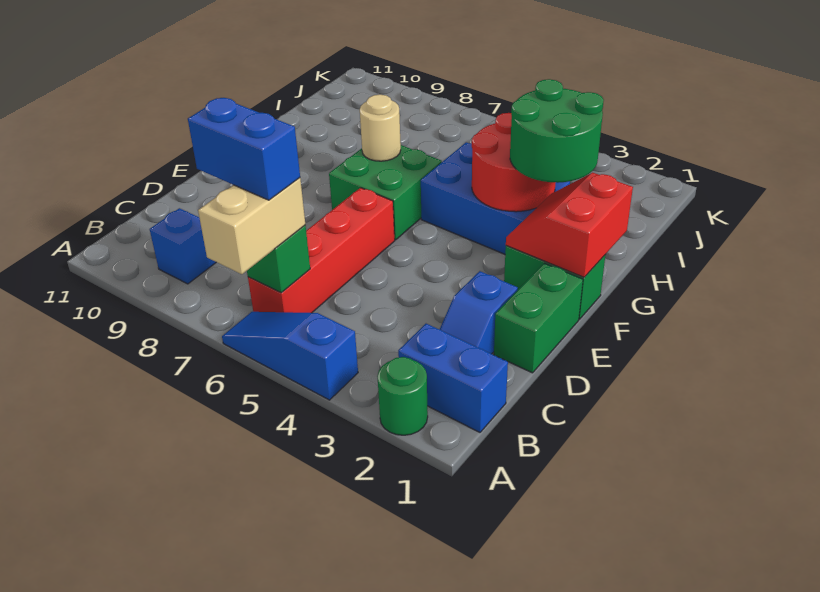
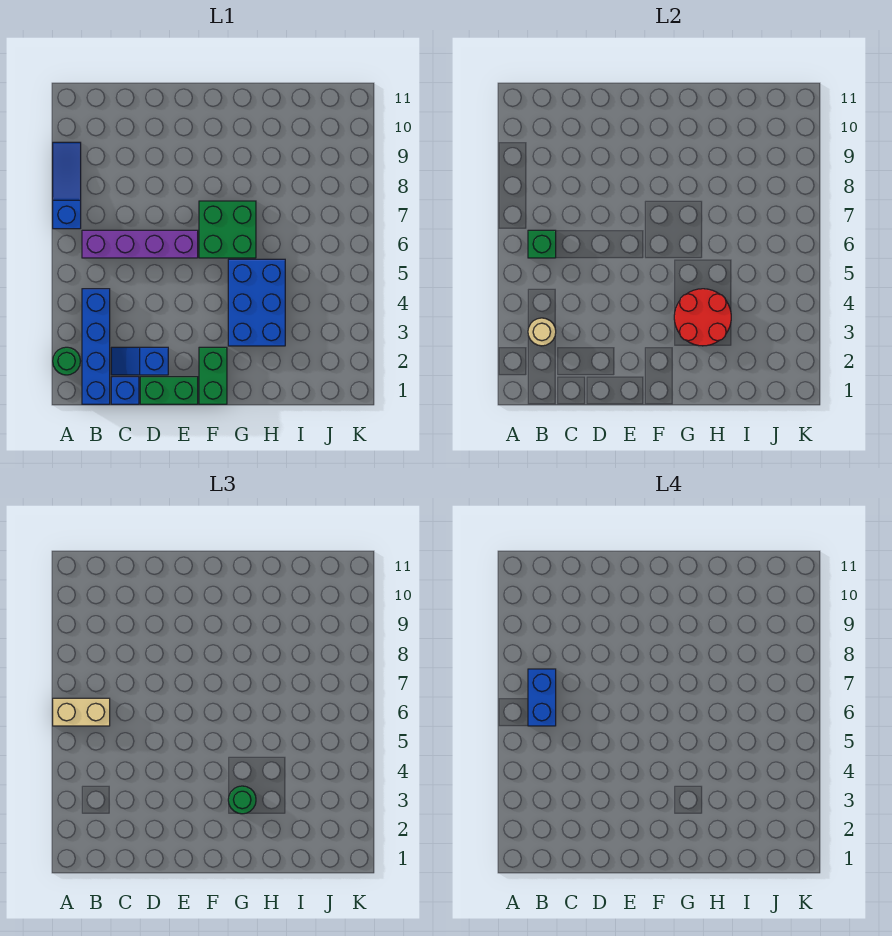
blue 1x3 slope [222,312,358,400] -> blue 1x3 slope moved to [53,142,81,229]
blue 1x2 brick [398,324,508,432] -> blue 1x4 brick [82,289,110,404]
red 1x4 brick [248,188,395,313] -> purple 1x4 brick [82,230,198,258]
blue 1x1 brick [150,208,216,284] -> blue 1x1 brick moved to [111,377,139,404]
red 2x2 slope [506,173,633,277] -> none
green 2x2 round brick [510,79,604,183] -> green 1x1 round brick [228,786,256,814]
tan 1x1 round brick [360,95,401,161] -> tan 1x1 round brick moved to [528,318,556,346]

